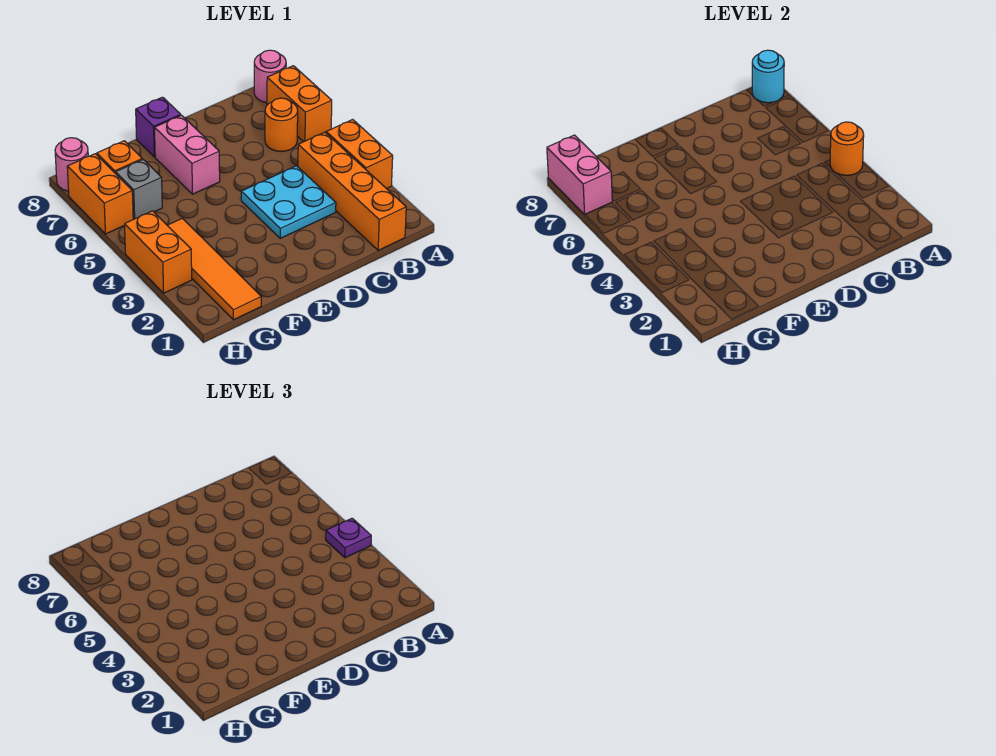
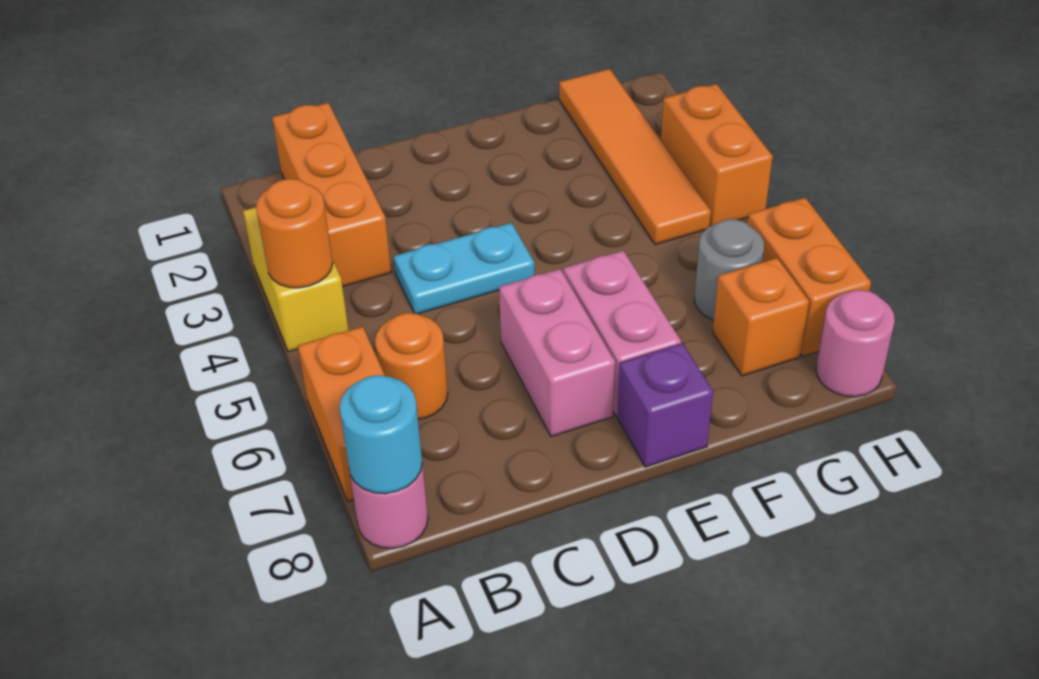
orange 1x2 brick [326,120,393,189] -> yellow 1x2 brick [243,207,349,352]
purple 1x1 plate [326,518,371,558] -> none
orange 1x4 brick [298,132,406,250] -> orange 1x3 brick [272,103,391,287]
cyan 2x2 plate [241,166,336,238] -> cyan 1x2 plate [394,223,534,314]
grey 1x1 brick [116,160,162,219] -> grey 1x1 round brick [694,219,764,320]
pink 1x2 brick [547,135,612,214] -> pink 1x2 brick moved to [499,269,615,437]

